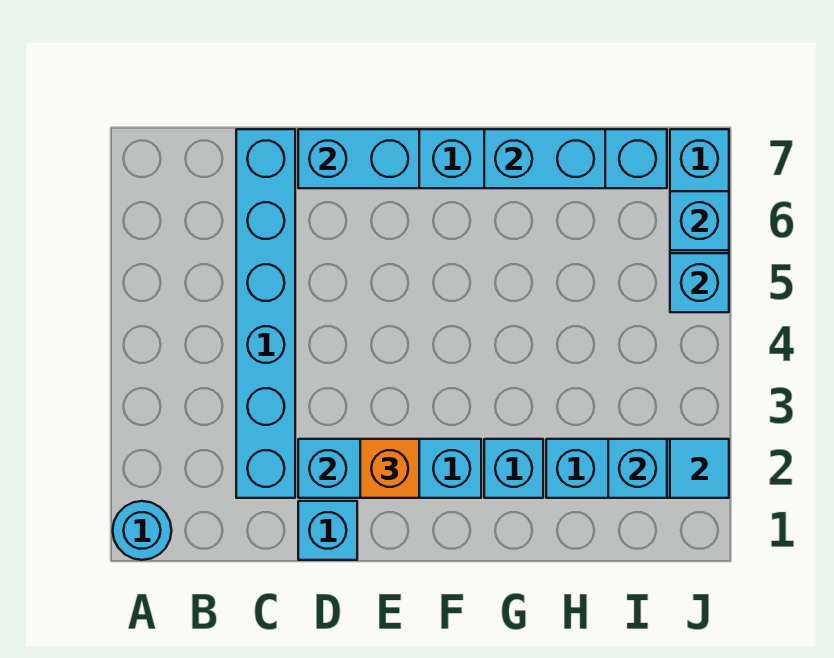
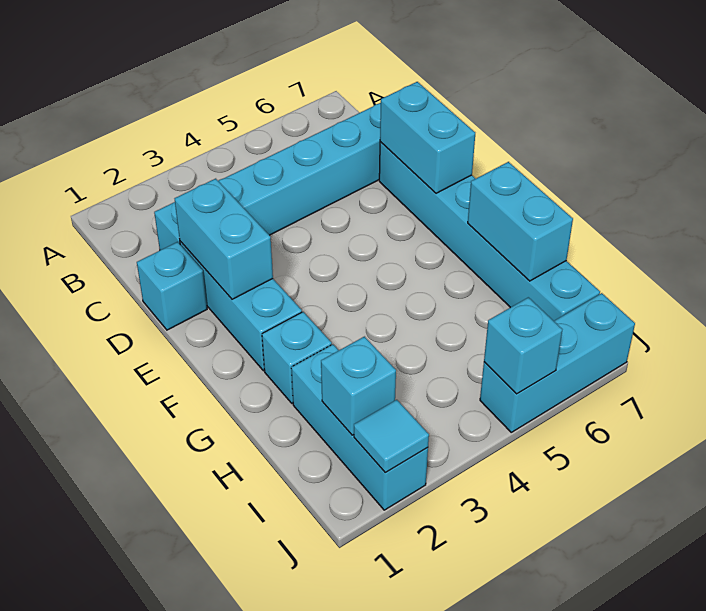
cyan 1x1 round brick [113,501,172,560] -> none
orange 1x1 brick [360,439,419,498] -> none
cyan 1x1 brick [670,191,729,250] -> none

